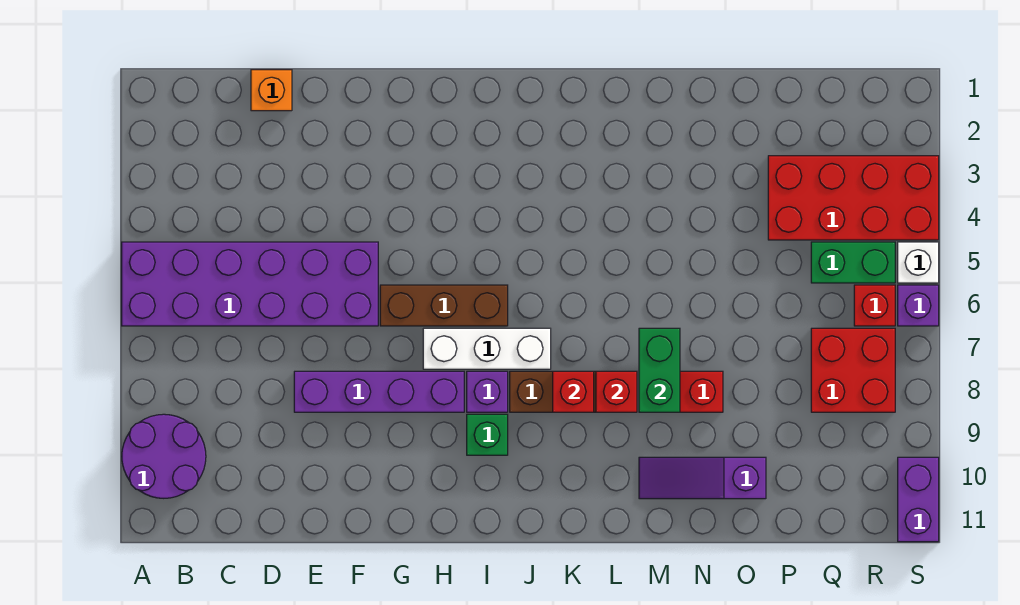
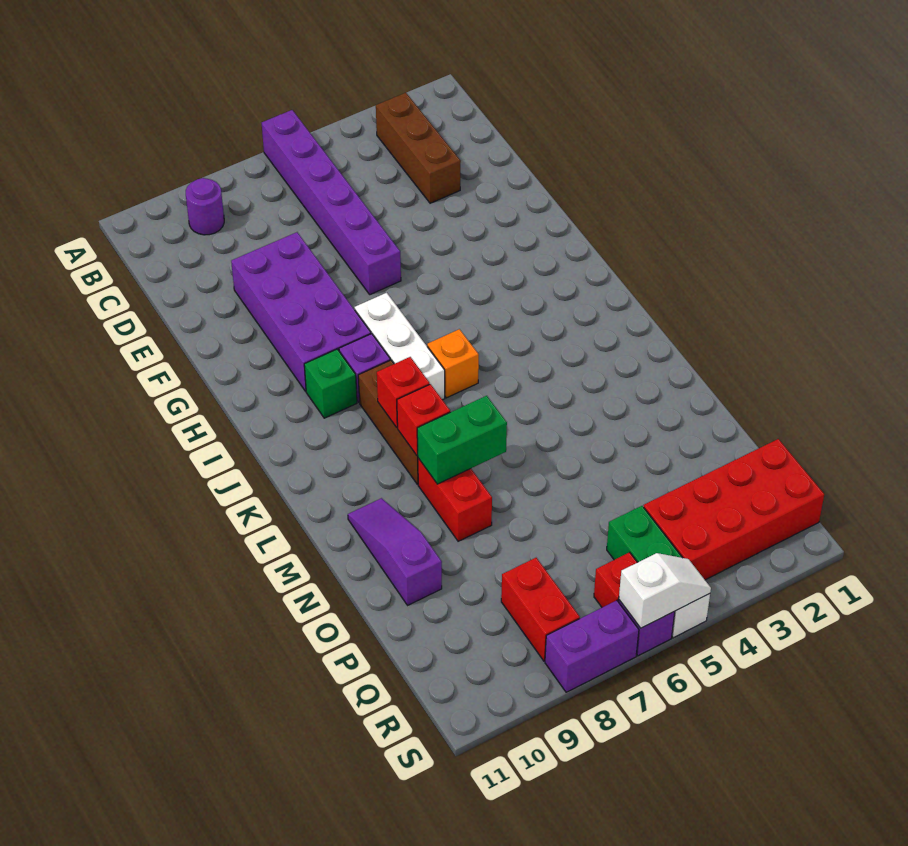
purple 2x6 brick [122,242,378,326] -> purple 1x6 brick [262,110,401,295]
purple 2x2 round brick [122,414,206,498] -> purple 1x1 round brick [186,178,224,235]
orange 1x1 brick [251,70,292,111] -> orange 1x1 brick moved to [427,329,479,398]
purple 1x4 brick [294,371,464,412] -> purple 2x4 brick [231,232,371,391]
brown 1x3 brick [380,285,508,326] -> brown 1x3 brick moved to [376,93,461,203]
red 2x4 brick [768,156,939,240] -> red 2x4 brick turned to [644,439,824,580]
red 2x2 brick [811,328,895,412] -> red 1x2 brick [501,558,580,661]
none -> white 1x2 slope [619,553,711,628]
purple 1x2 brick [898,457,939,542] -> purple 1x2 brick moved to [545,600,639,692]

